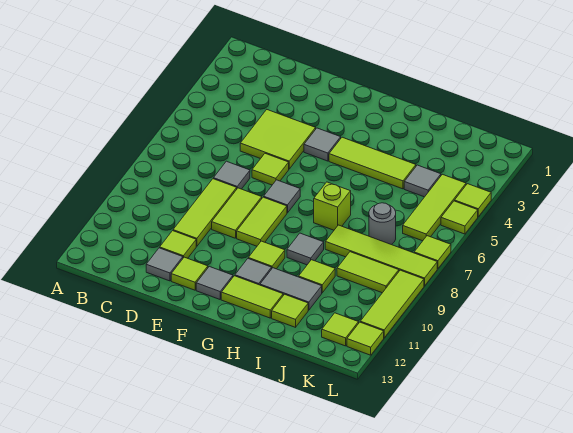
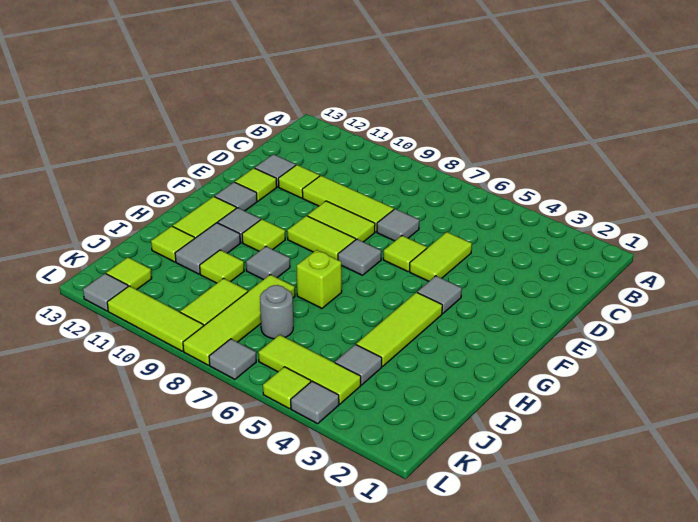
lime 2x2 tile [240,110,316,169] -> lime 1x2 tile [410,232,472,281]
lime 1x1 tile [455,184,491,216] -> grey 1x1 tile [291,381,339,424]
lime 1x1 tile [414,236,451,269] -> grey 1x1 tile [209,339,256,379]
lime 1x1 tile [347,322,384,355] -> grey 1x1 tile [83,274,128,311]

